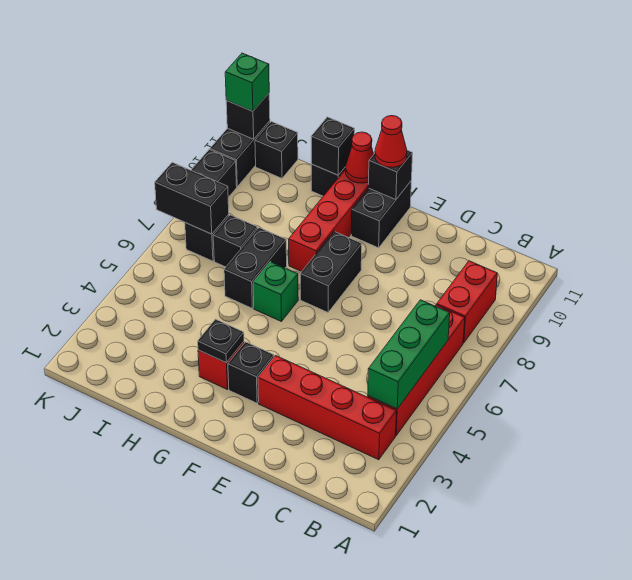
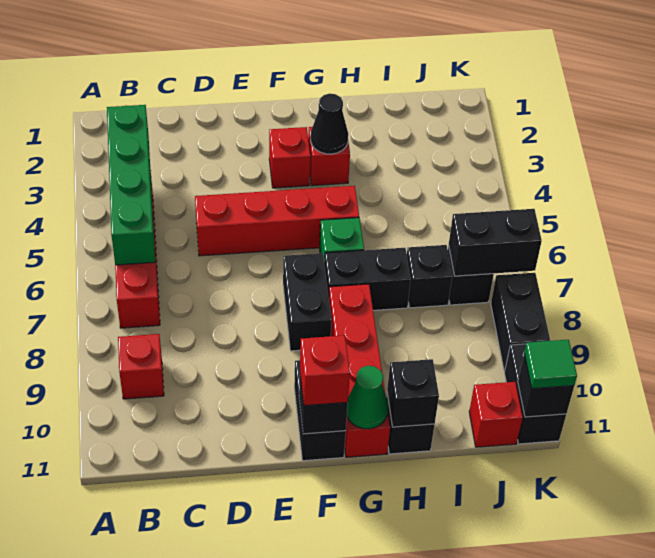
red 1x4 brick [258,356,396,460] -> red 1x4 brick moved to [195,186,359,256]
green 1x3 brick [368,300,450,409] -> green 1x4 brick [107,105,155,265]
red 1x2 brick [437,261,497,343] -> red 1x1 brick [118,334,164,399]
black 1x1 brick [228,342,274,403] -> red 1x1 brick [269,127,310,188]
red 1x1 cone [375,116,407,167] -> red 1x1 brick [300,335,350,406]
black 1x1 plate [198,319,244,363] -> black 1x1 cone [311,93,348,154]
red 1x1 cone [346,132,374,183] -> green 1x1 cone [347,366,388,429]
black 1x2 brick [224,228,287,308] -> black 1x2 brick turned to [324,248,411,310]
black 1x1 brick [255,121,298,178] -> red 1x1 brick [469,382,523,447]
green 1x1 brick [225,53,269,111] -> green 1x1 tile [524,340,577,389]

